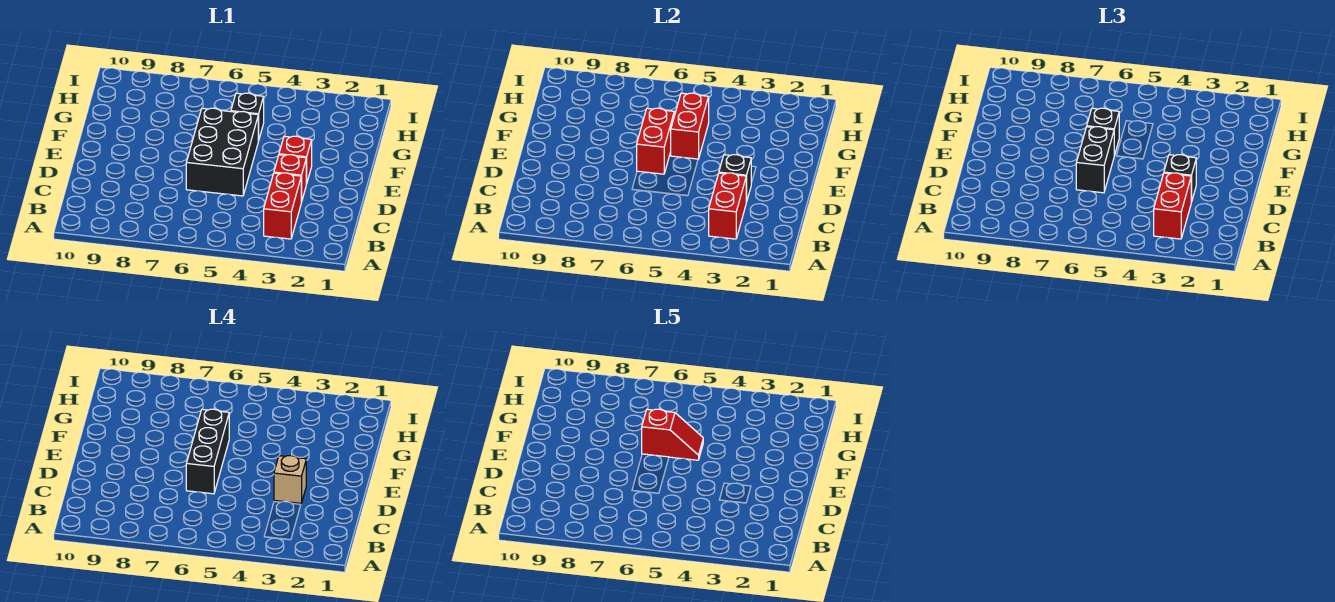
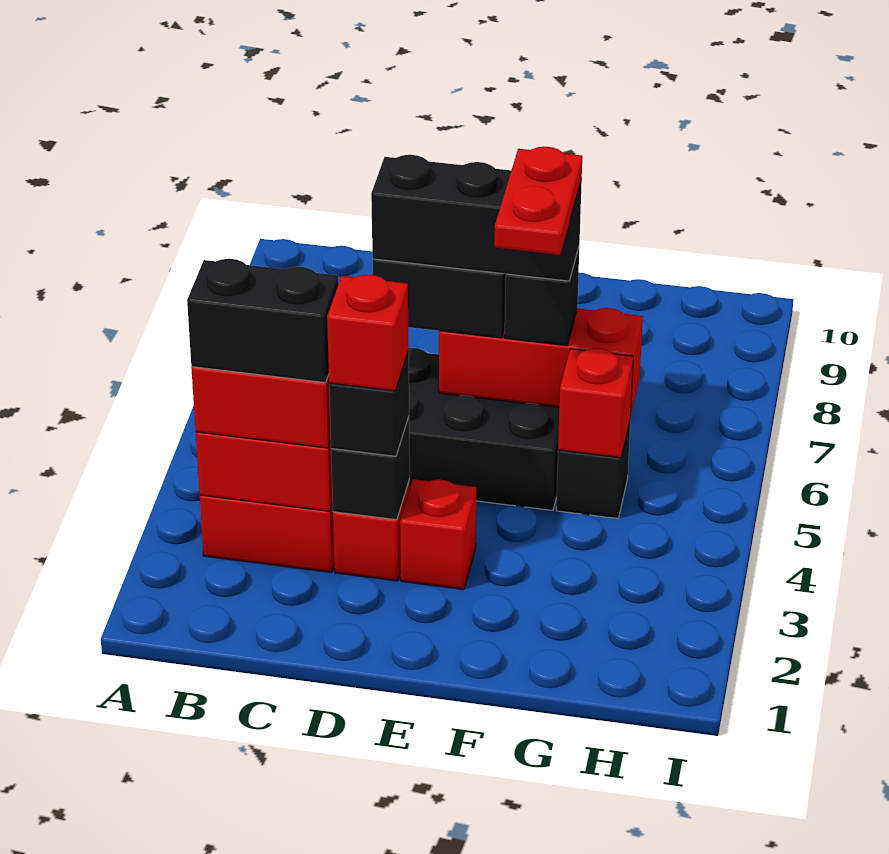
none -> black 1x2 brick [187,259,339,383]
tan 1x1 brick [274,456,306,503] -> red 1x1 brick [327,275,409,391]
red 1x2 brick [637,108,674,174] -> red 1x3 brick [439,308,643,414]
red 1x2 brick [671,93,709,159] -> red 1x1 brick [558,348,633,458]
red 1x2 slope [642,409,703,460] -> red 1x2 plate [494,147,582,255]

